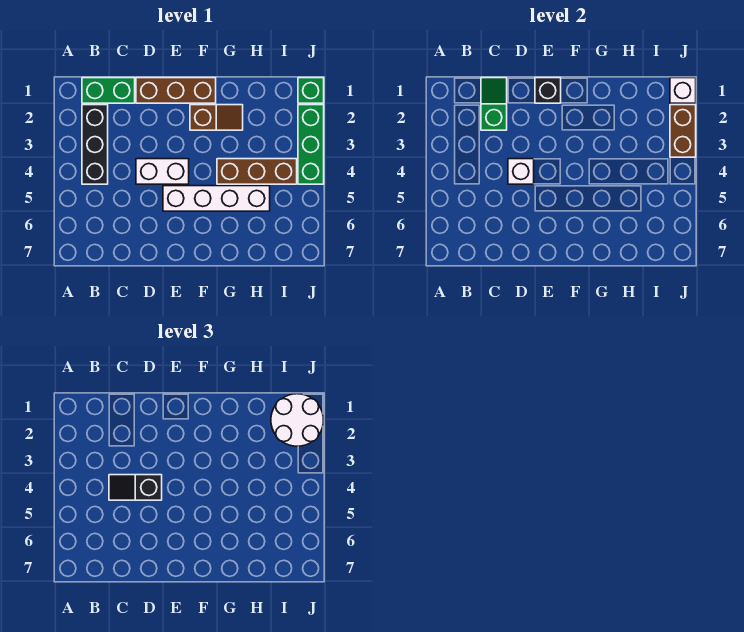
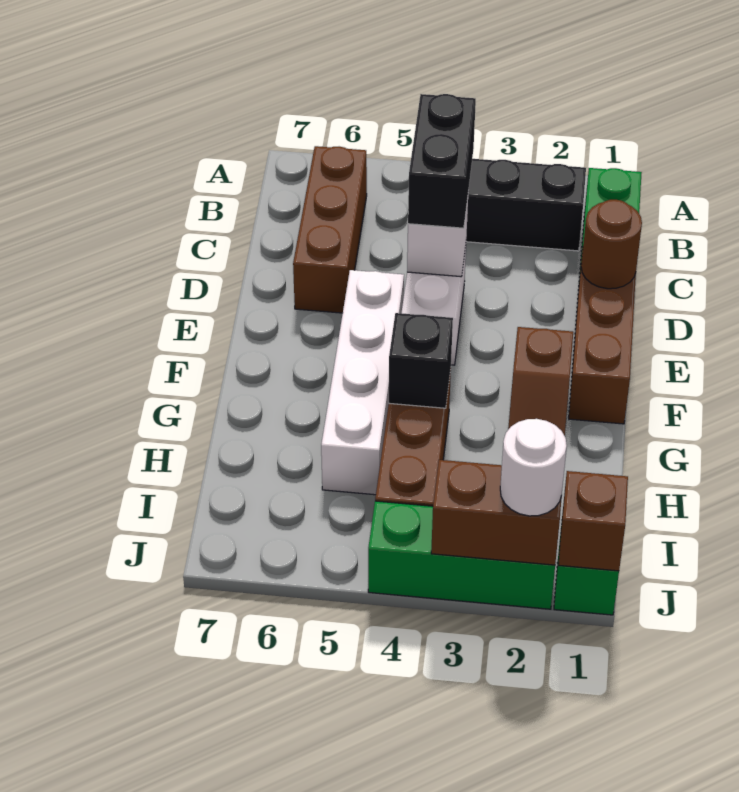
none -> brown 1x3 brick [293,146,367,313]
green 1x2 slope [481,78,507,130] -> none
black 1x2 slope [109,475,162,500] -> black 1x2 brick [408,94,476,228]
none -> brown 1x1 round brick [581,200,642,289]
black 1x1 brick [535,78,561,103] -> black 1x1 brick moved to [389,313,453,408]
white 2x2 round brick [271,394,324,446] -> white 1x1 round brick [500,419,567,516]
white 1x1 brick [670,78,696,103] -> brown 1x1 brick [558,471,628,571]

